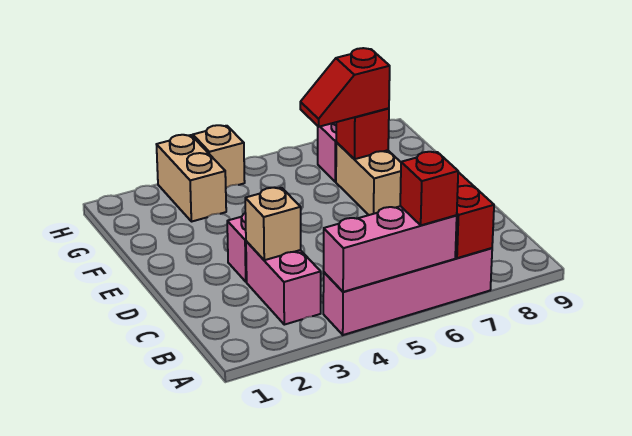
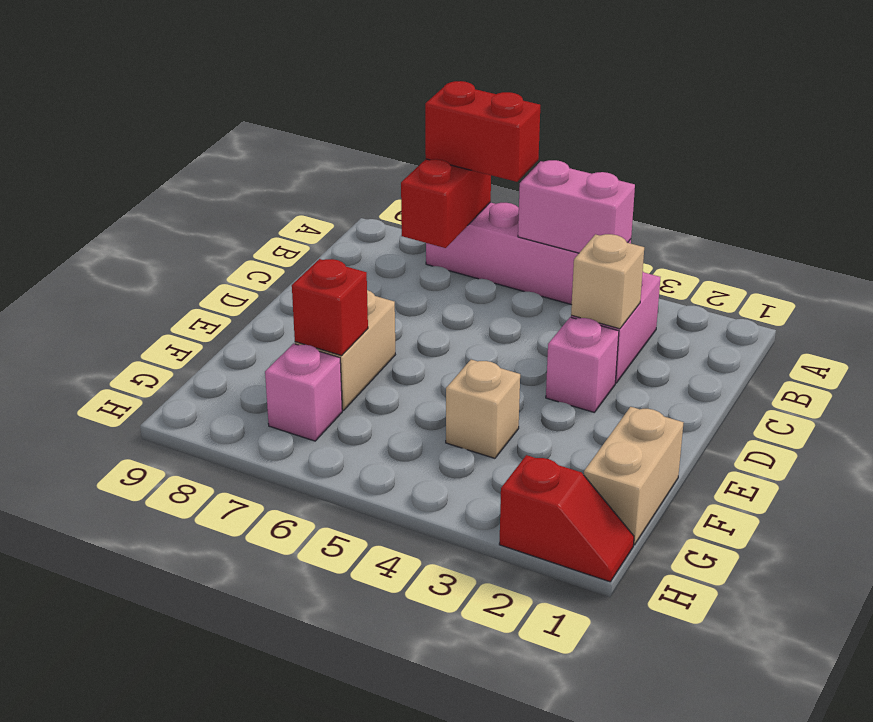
pink 1x3 brick [324,206,457,292] -> pink 1x2 brick [518,160,635,253]
red 1x1 brick [400,152,458,225] -> red 1x2 brick [425,81,540,182]
red 1x2 slope [300,48,390,127] -> red 1x2 slope moved to [499,455,634,582]
tan 1x2 brick [156,135,226,222] -> tan 1x2 brick moved to [584,407,683,545]
tan 1x1 brick [193,125,245,188] -> tan 1x1 brick moved to [446,360,520,458]

